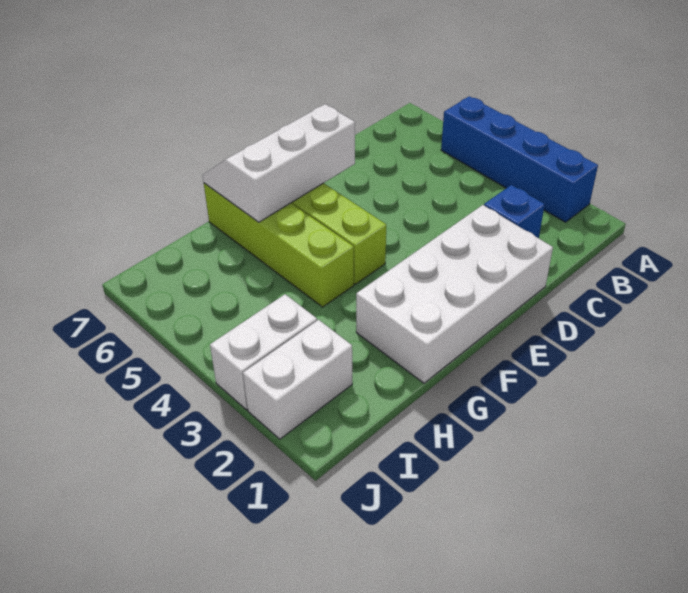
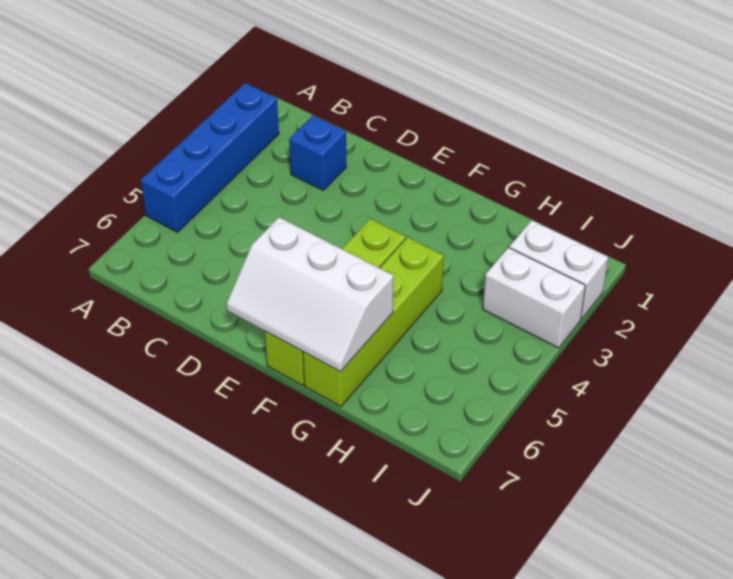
white 2x4 brick [356,205,553,383] -> none

